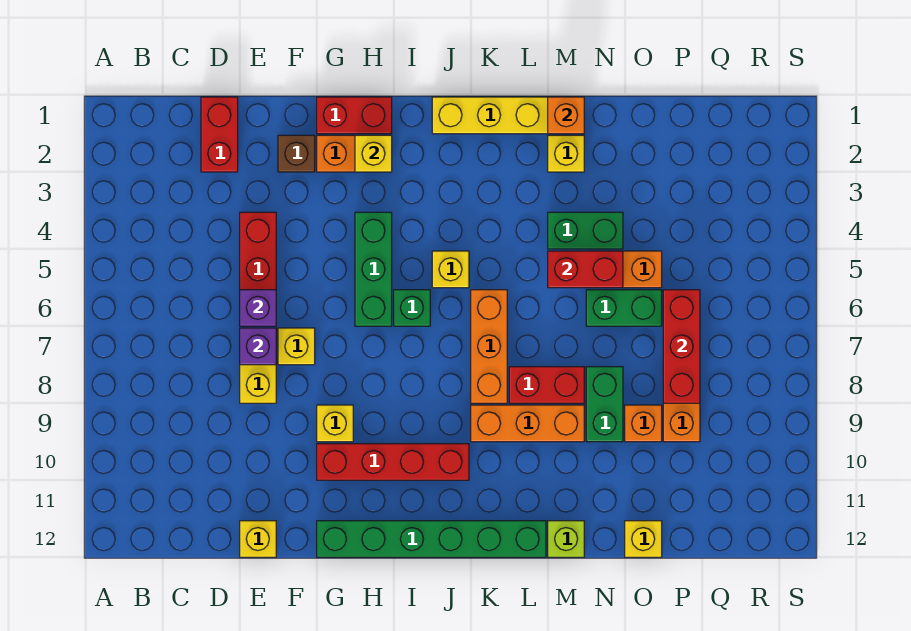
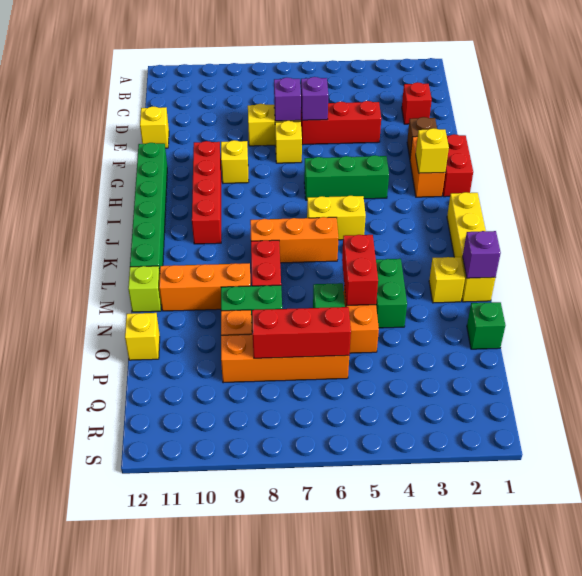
red 1x2 brick [201,97,238,172] -> red 1x1 brick [402,82,432,124]
green 1x1 brick [394,290,430,326] -> green 1x1 brick moved to [467,302,505,349]
yellow 1x1 brick [432,251,469,288] -> yellow 1x2 brick [307,196,366,240]
orange 1x3 brick [471,405,584,442] -> orange 1x3 brick turned to [159,263,251,311]
orange 1x1 brick [548,97,584,134] -> purple 1x1 brick [463,231,501,278]

